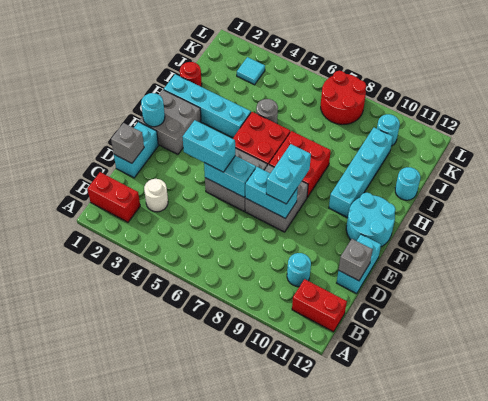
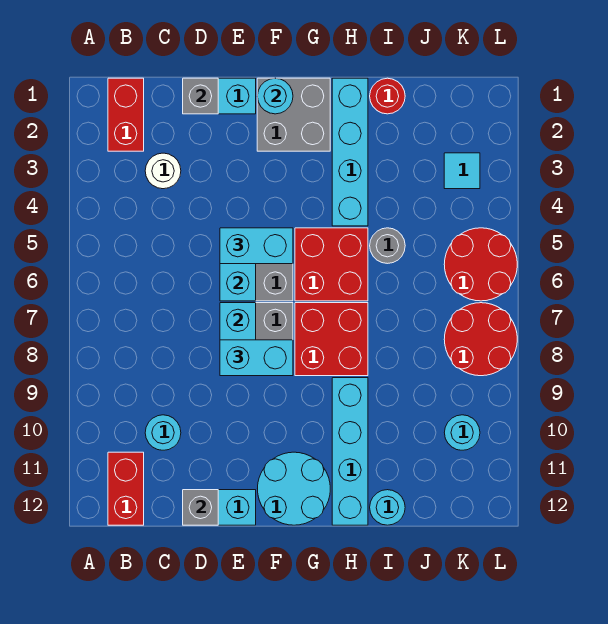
cyan 1x2 brick [183,120,235,172] -> cyan 1x2 brick turned to [220,228,293,264]
cyan 1x4 brick [329,128,393,218] -> cyan 1x4 brick turned to [332,378,368,525]
none -> red 2x2 round brick [444,228,517,301]

